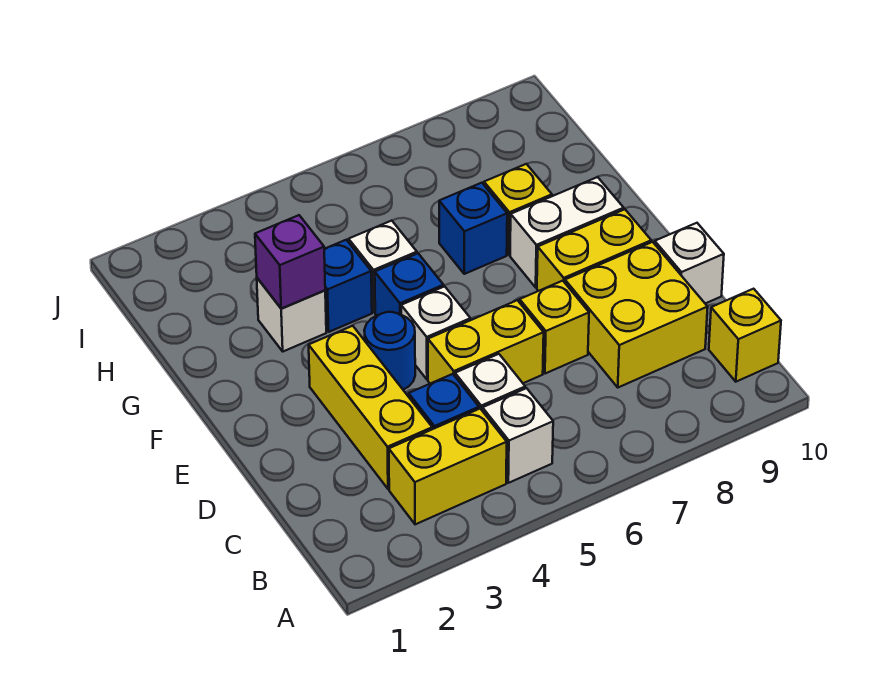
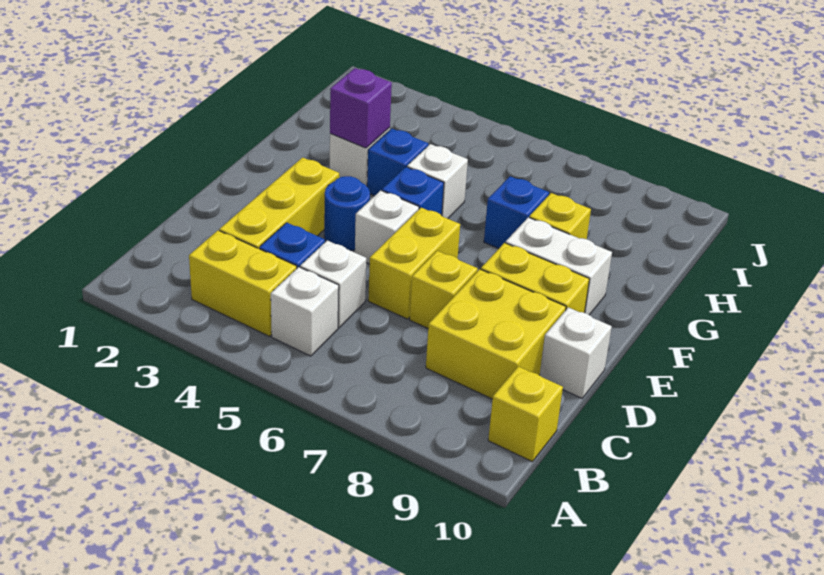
yellow 1x2 brick [428,300,544,384] -> yellow 1x2 brick turned to [368,208,460,319]

